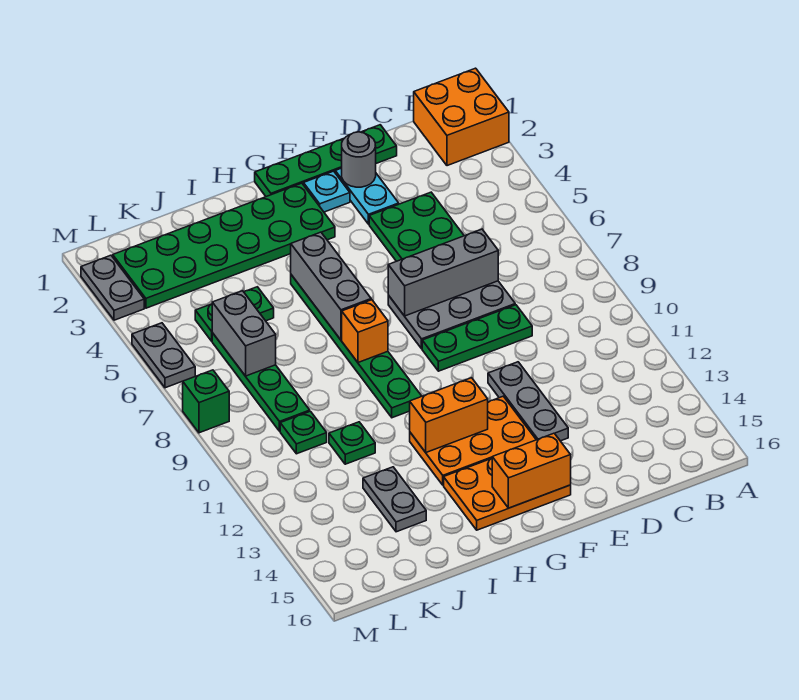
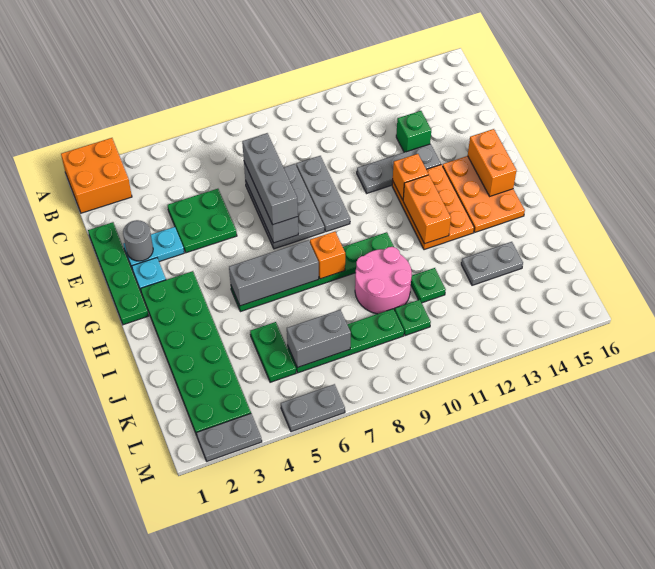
none -> grey 1x3 brick [242,133,298,225]
green 1x3 plate [422,305,532,371] -> grey 1x3 plate [296,156,350,232]
none -> orange 1x1 brick [393,154,428,200]
none -> pink 2x2 round brick [355,247,412,314]
green 1x1 brick [183,370,229,433] -> green 1x1 brick moved to [396,111,431,152]

